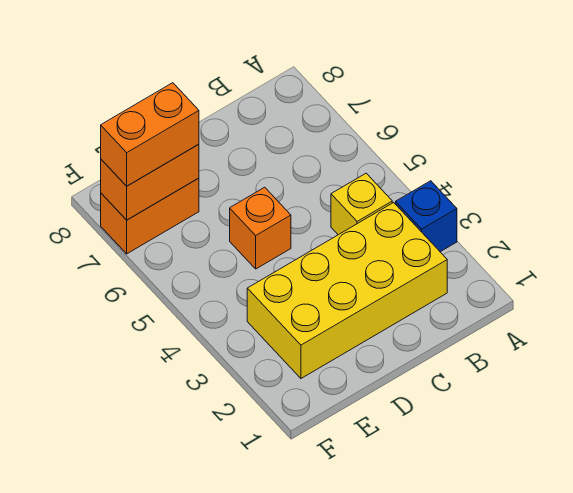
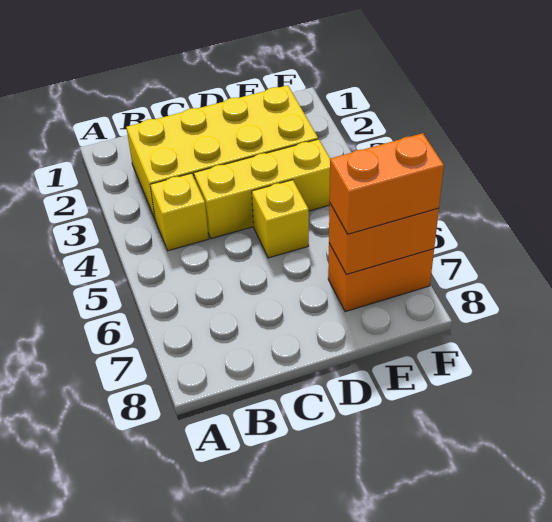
blue 1x1 brick [396,181,457,252] -> none
none -> yellow 1x3 brick [194,139,330,239]
orange 1x1 brick [230,187,291,269] -> yellow 1x1 brick [252,180,309,258]

